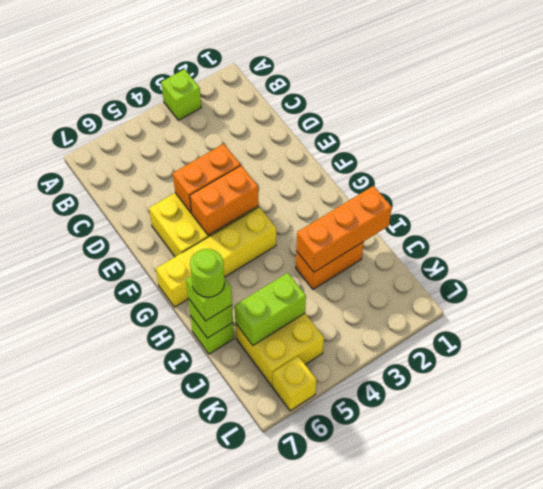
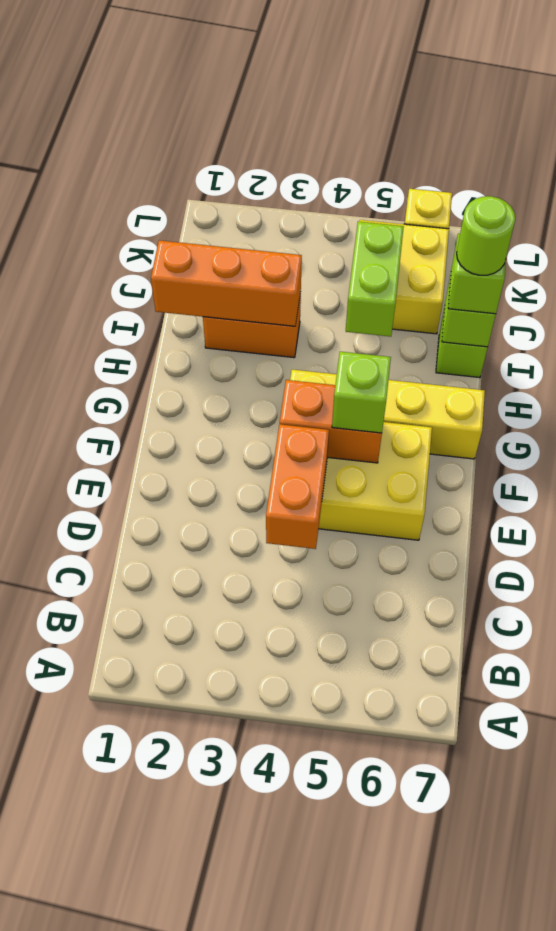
lime 1x1 brick [161,69,201,120] -> lime 1x1 brick moved to [332,352,391,433]
orange 1x2 brick [173,144,241,213] -> orange 1x2 brick turned to [266,424,329,549]
lime 1x2 brick [234,273,306,345] -> lime 1x2 brick turned to [346,222,404,337]

